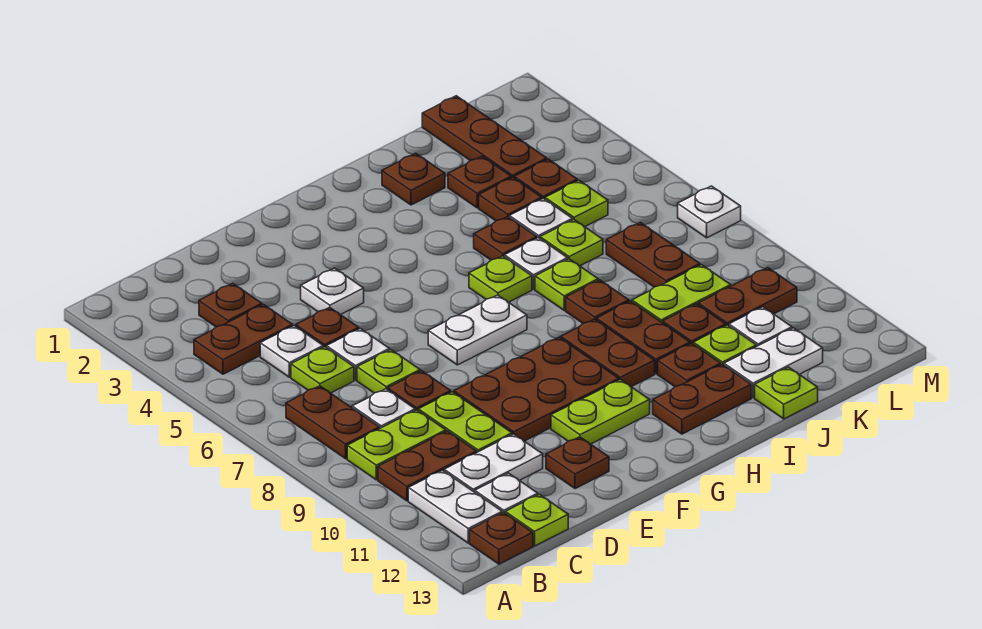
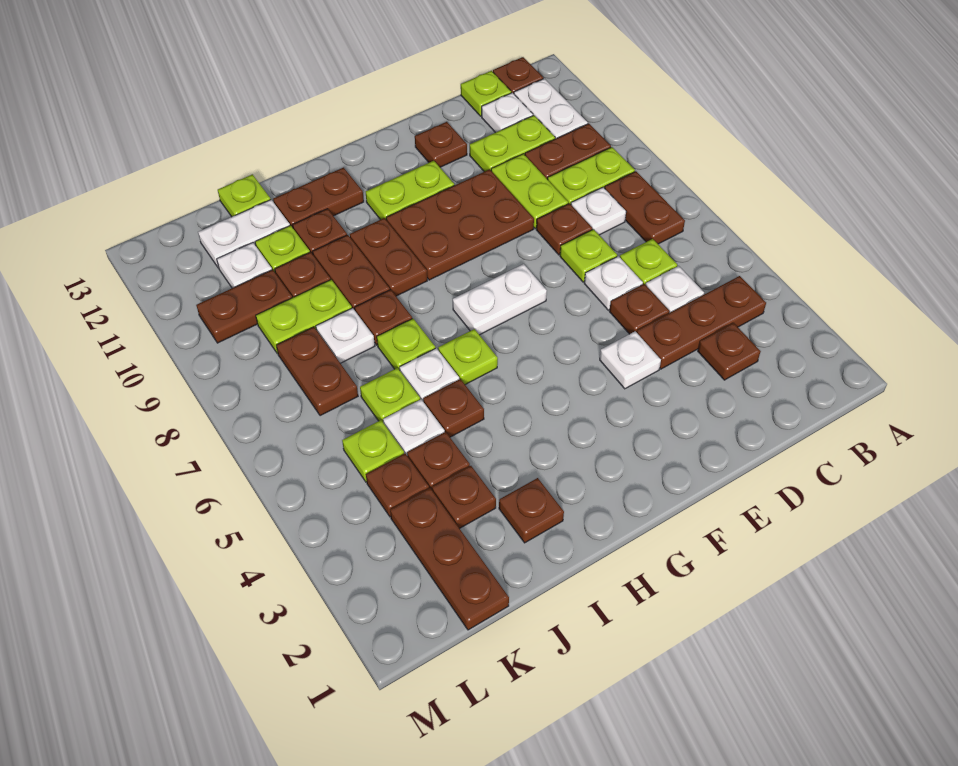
brown 1x2 plate [194,304,293,374] -> brown 1x3 plate [637,276,766,369]
white 1x2 plate [444,434,543,492] -> lime 1x2 plate [470,115,555,172]
white 1x1 plate [678,186,741,238] -> white 1x1 plate moved to [316,308,375,363]

